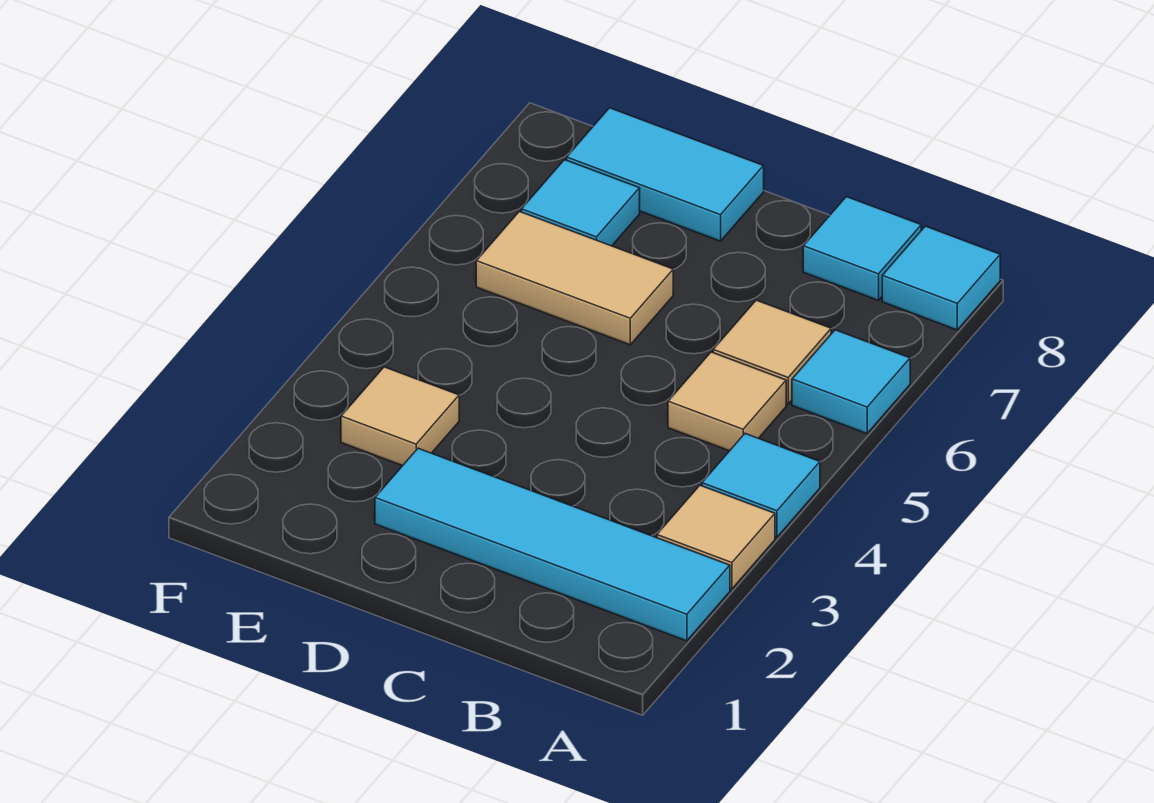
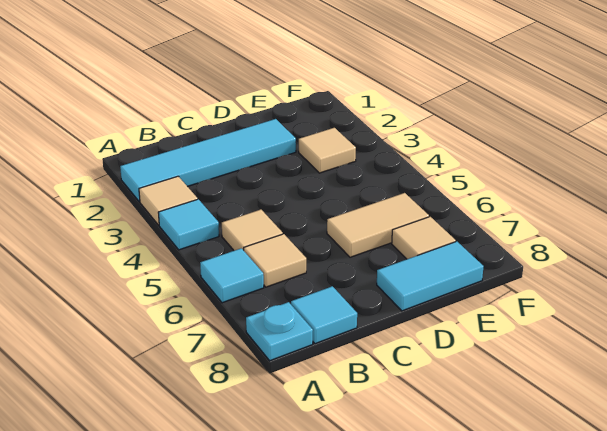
cyan 1x1 tile [882,226,1000,330] -> cyan 1x1 plate [246,302,313,361]
cyan 1x1 tile [521,160,640,246] -> tan 1x1 tile [392,217,456,259]

